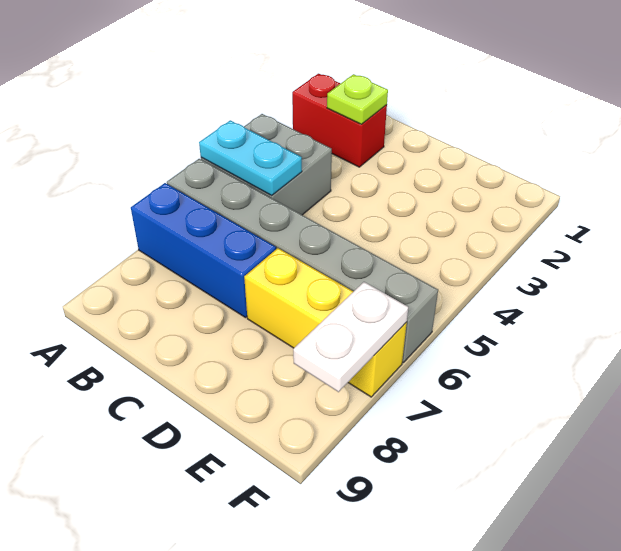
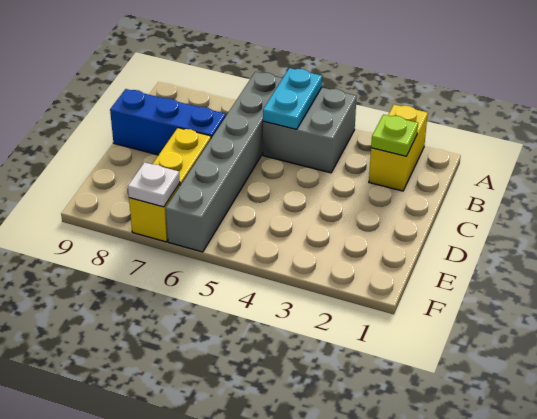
red 1x2 brick [292,74,387,167] -> yellow 1x2 brick [369,105,428,191]
blue 1x3 brick [131,183,276,318] -> blue 1x3 brick turned to [110,89,226,155]
white 1x2 plate [293,282,408,392] -> white 1x1 plate [128,162,180,207]

